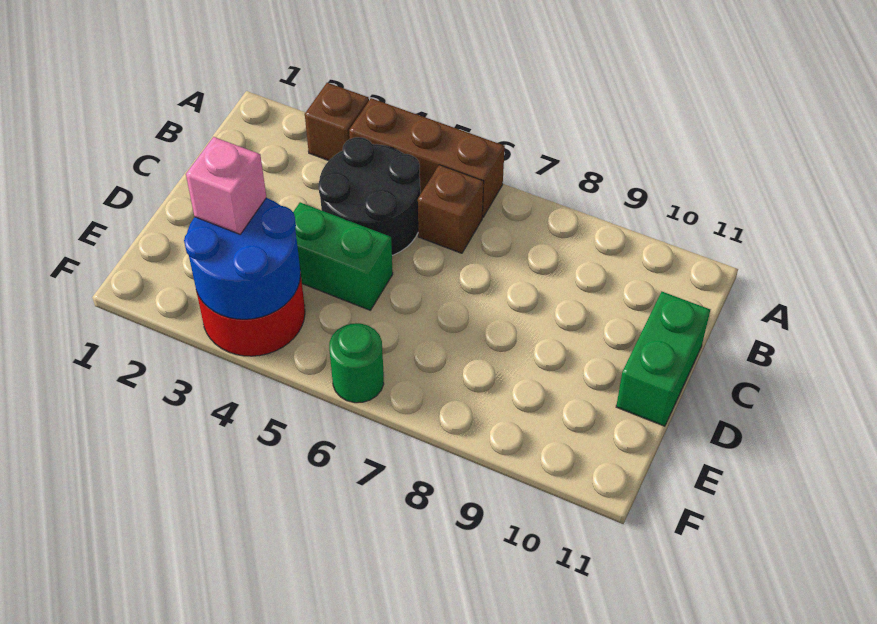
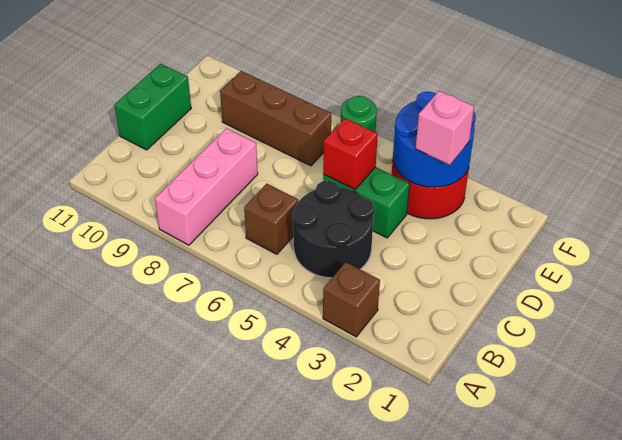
brown 1x3 brick [349,98,505,217] -> brown 1x3 brick moved to [220,71,331,166]
none -> pink 1x3 brick [155,128,258,245]
none -> red 1x1 brick [323,118,378,190]

